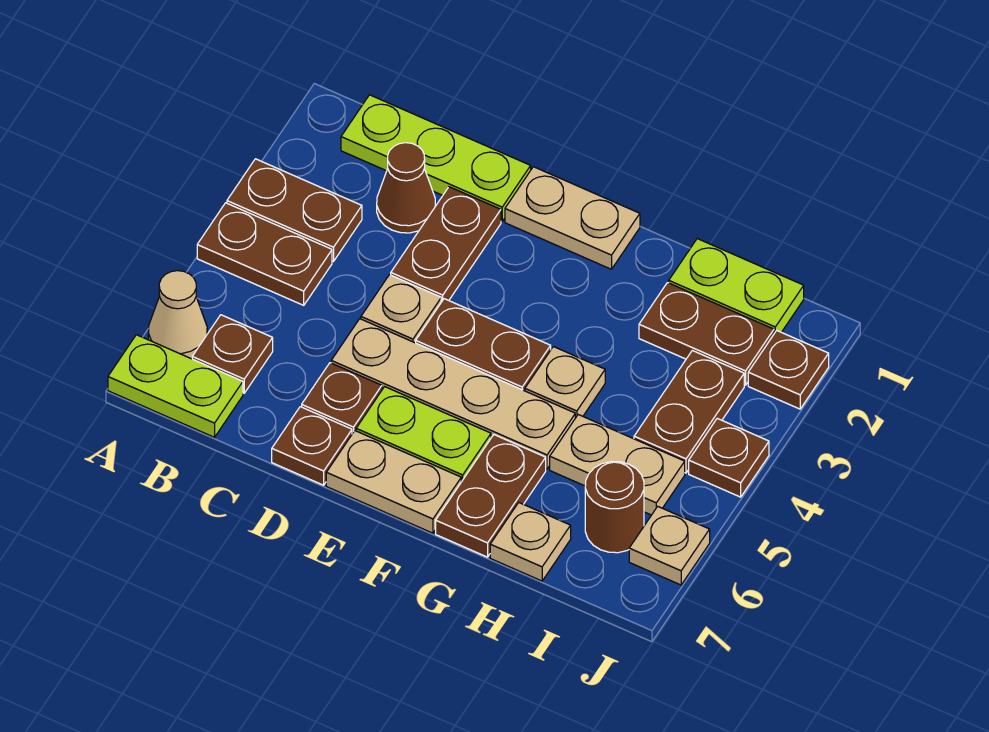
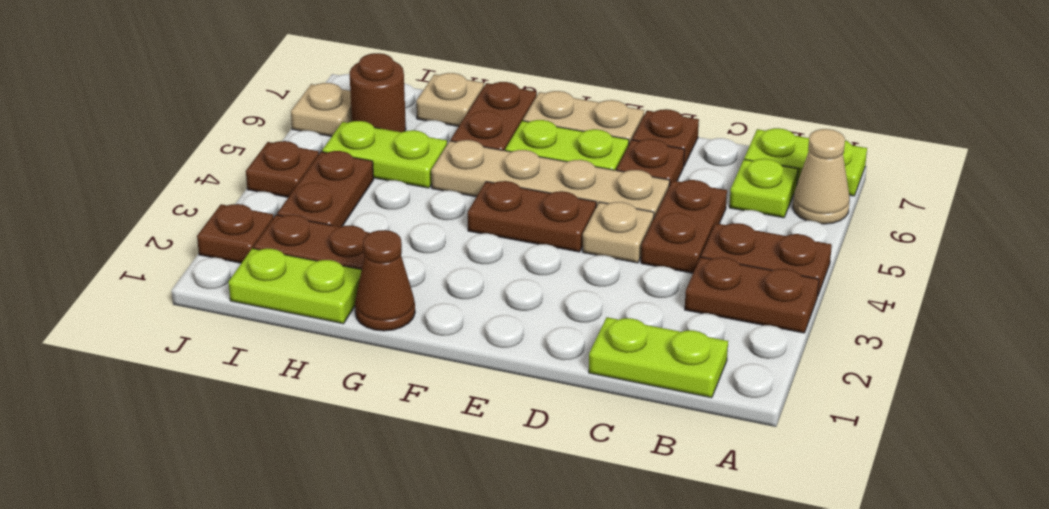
lime 1x3 plate [341,95,531,221] -> lime 1x2 plate [589,317,728,398]
brown 1x1 plate [192,315,273,393] -> lime 1x1 plate [729,159,798,218]
brown 1x1 cone [377,143,435,233] -> brown 1x1 cone moved to [355,230,415,331]
brown 1x2 plate [391,187,501,302] -> brown 1x2 plate moved to [641,180,727,273]
tan 1x2 plate [505,167,640,269] -> none
tan 1x1 plate [525,347,605,418] -> none
tan 1x2 plate [550,415,685,515] -> lime 1x2 plate [322,121,447,188]

